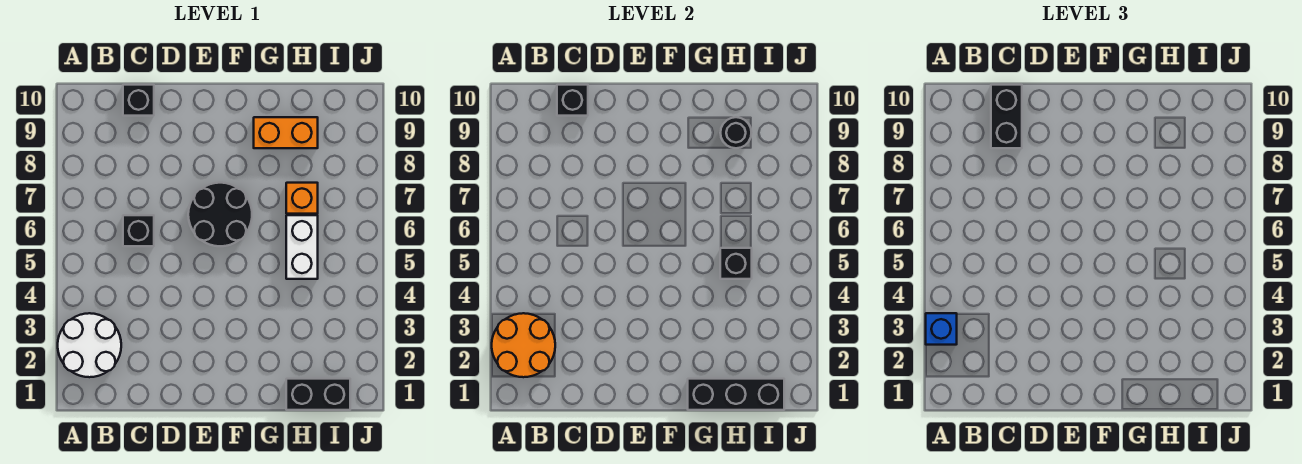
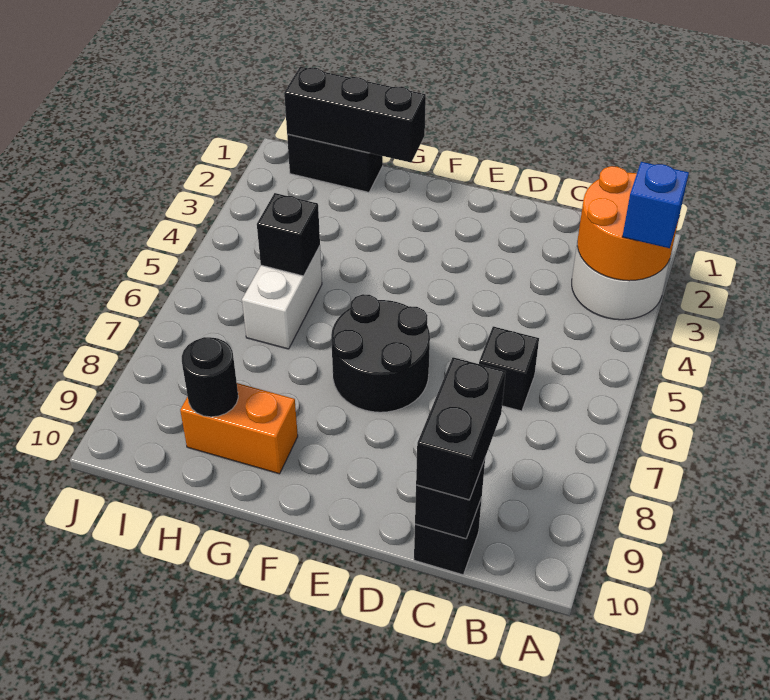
orange 1x1 brick [286,183,318,214] -> none

